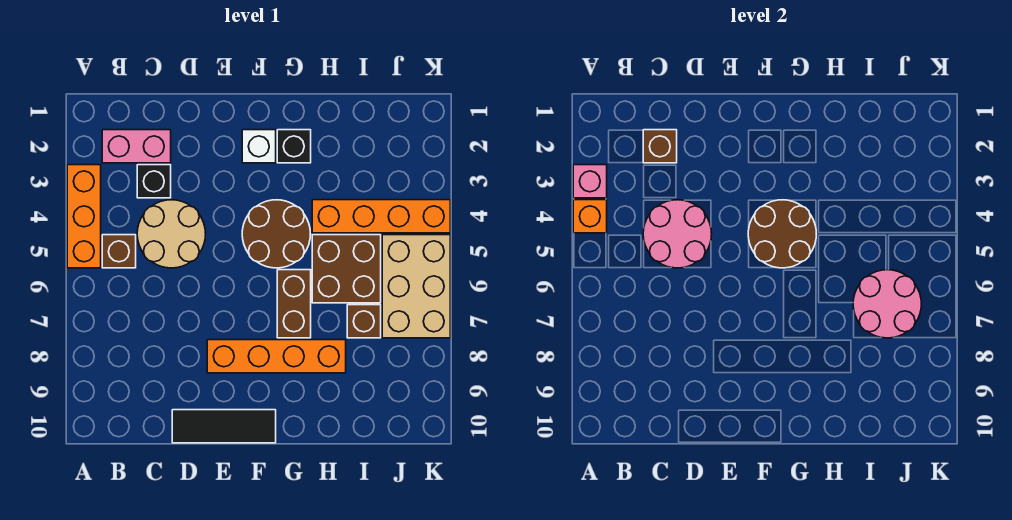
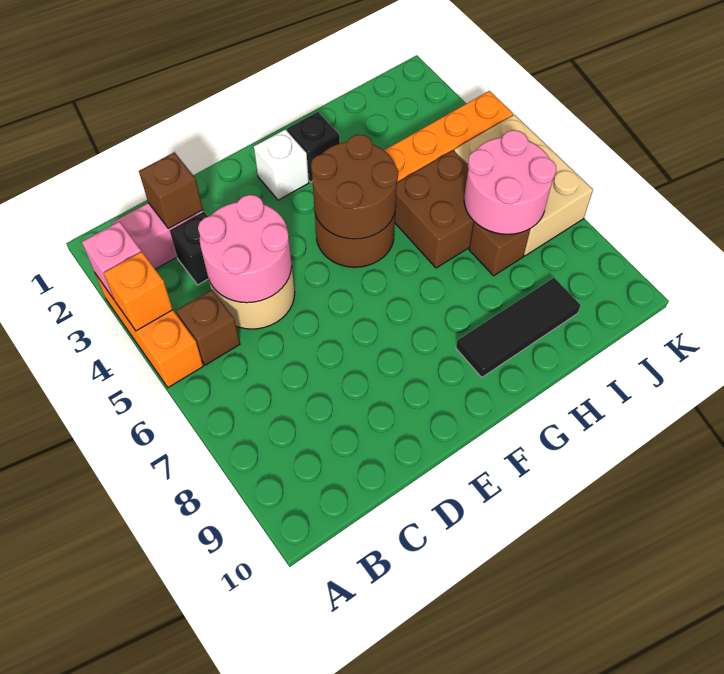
black 1x3 tile [172,410,276,443] -> black 1x3 tile moved to [456,278,580,377]
orange 1x4 brick [207,340,346,373] -> none
brown 1x2 brick [277,270,311,338] -> none

